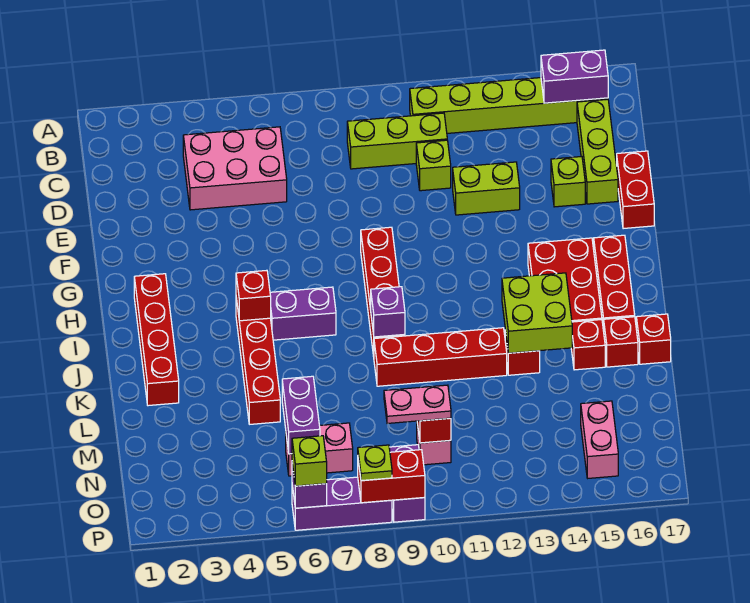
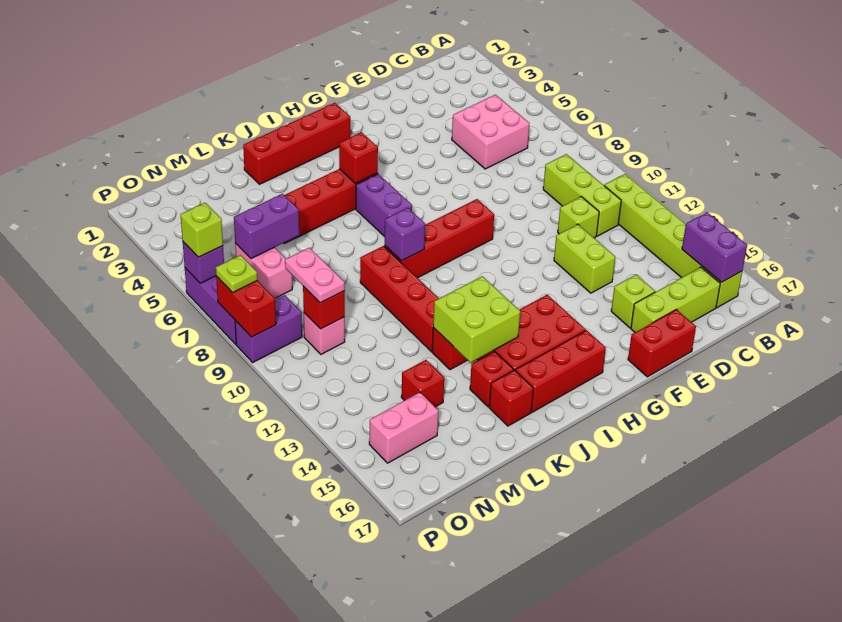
pink 2x3 brick [183,127,287,210] -> pink 2x2 brick [452,95,530,169]
red 1x1 brick [636,314,671,364] -> red 1x1 brick moved to [401,360,444,407]

